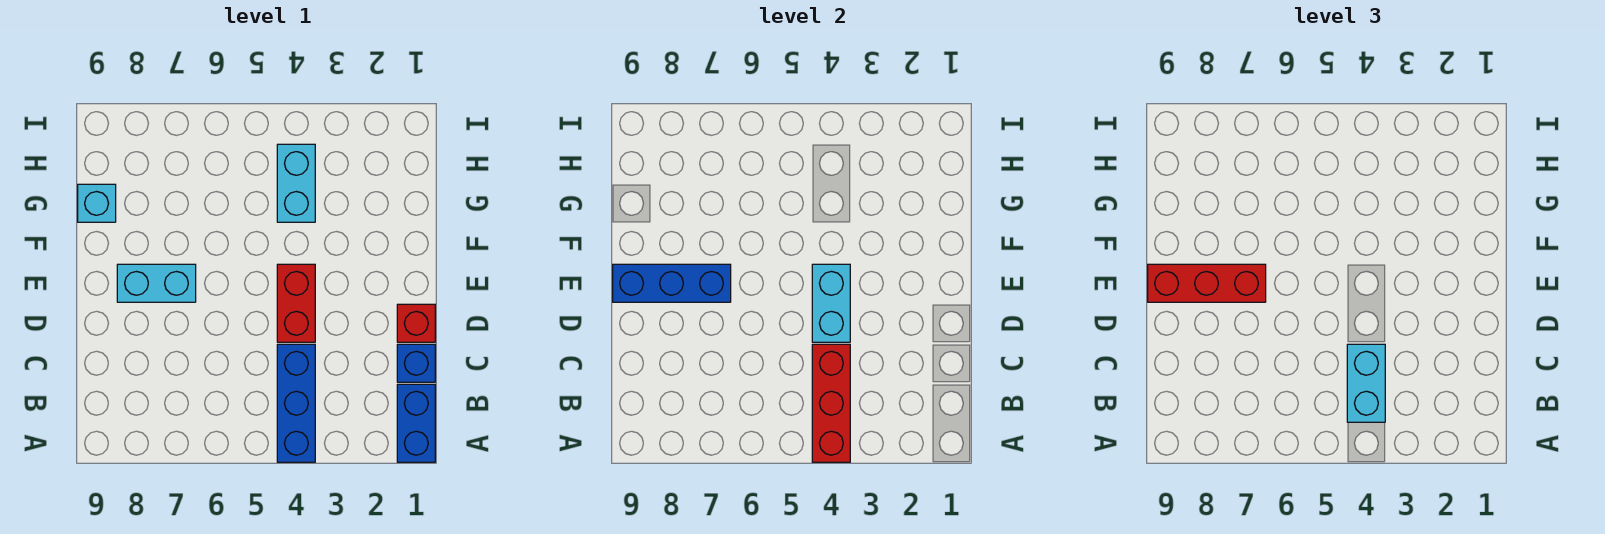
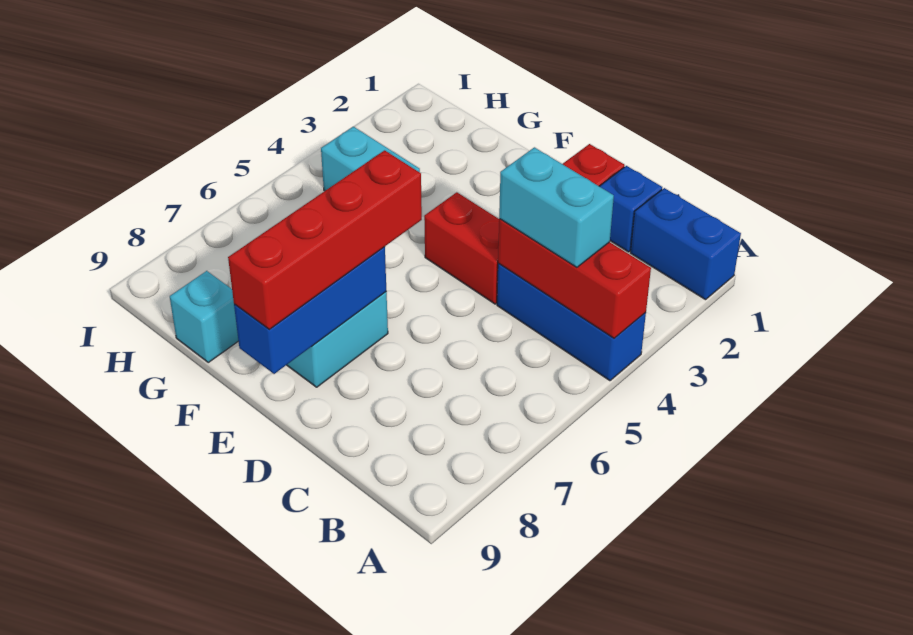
cyan 1x2 brick [812,264,850,342] -> none
red 1x3 brick [1148,264,1266,302] -> red 1x4 brick [228,150,422,329]

